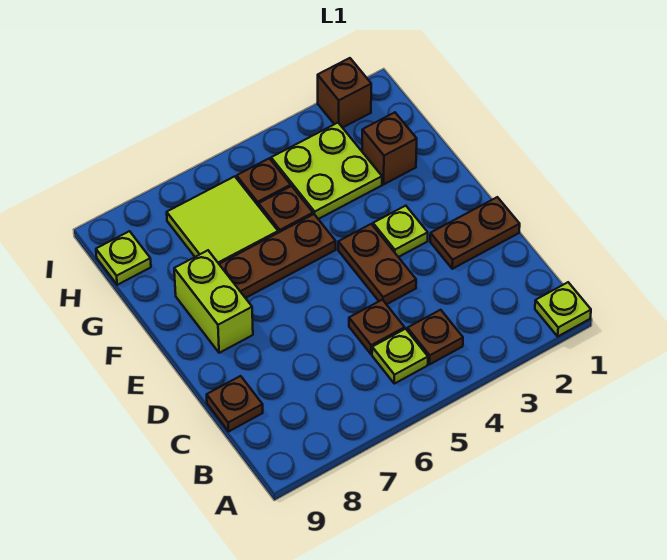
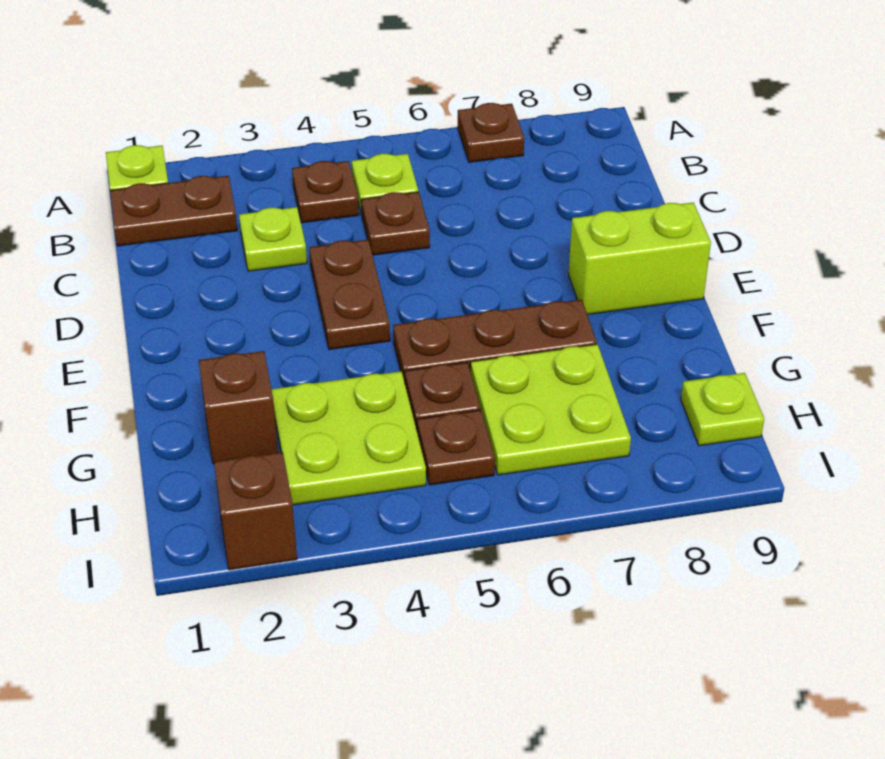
brown 1x1 plate [207,376,263,431] -> brown 1x1 plate moved to [458,103,524,162]
brown 1x2 plate [430,197,520,269] -> brown 1x2 plate moved to [110,176,237,246]
lime 1x1 plate [373,206,428,257] -> lime 1x1 plate moved to [239,207,307,271]
lime 1x2 brick [174,250,253,353] -> lime 1x2 brick turned to [568,202,711,315]
lime 2x2 tile [167,176,278,264] -> lime 2x2 plate [471,344,631,475]

